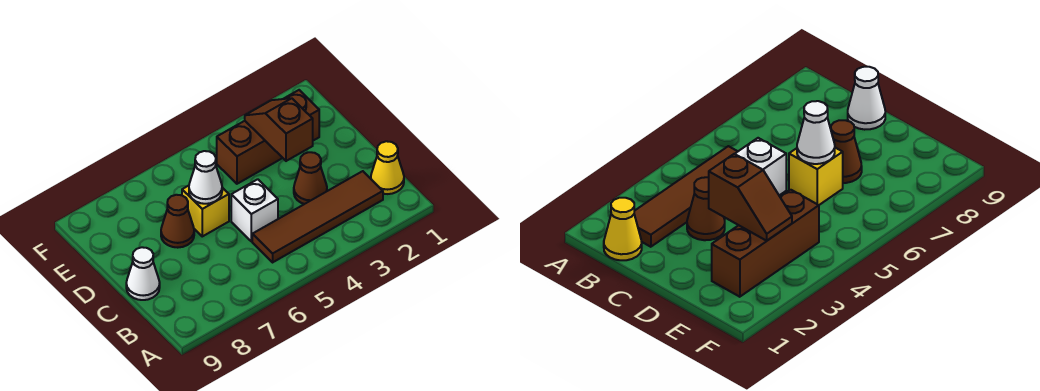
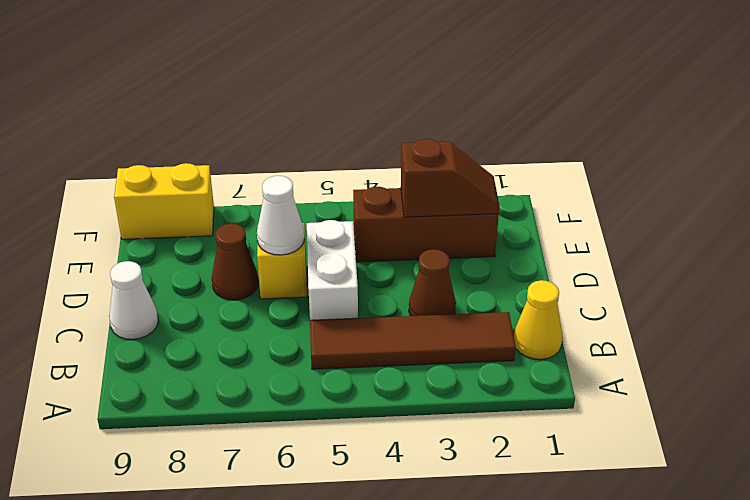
white 1x1 brick [231,179,278,242] -> white 1x2 brick [307,220,358,320]
brown 1x2 slope [245,98,313,161] -> brown 1x2 slope turned to [401,139,499,217]
none -> yellow 1x2 brick [114,163,214,239]

